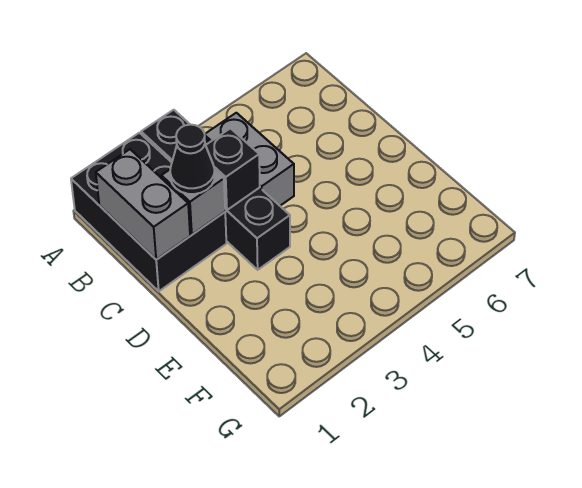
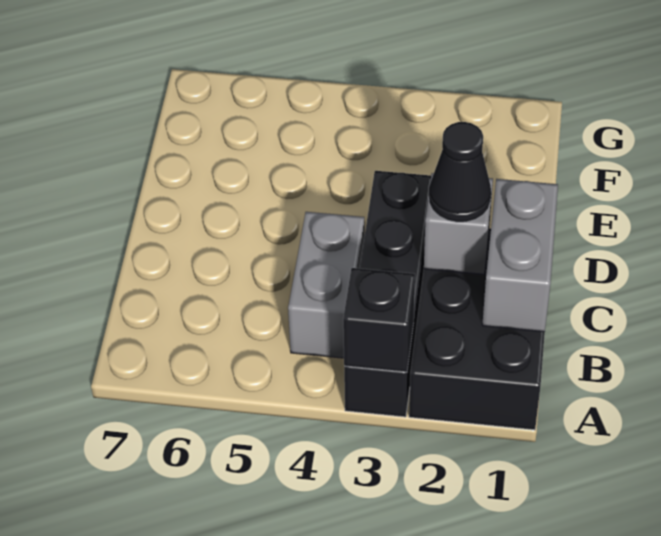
black 1x1 brick [206,128,260,210] -> black 1x1 brick moved to [343,268,415,372]

